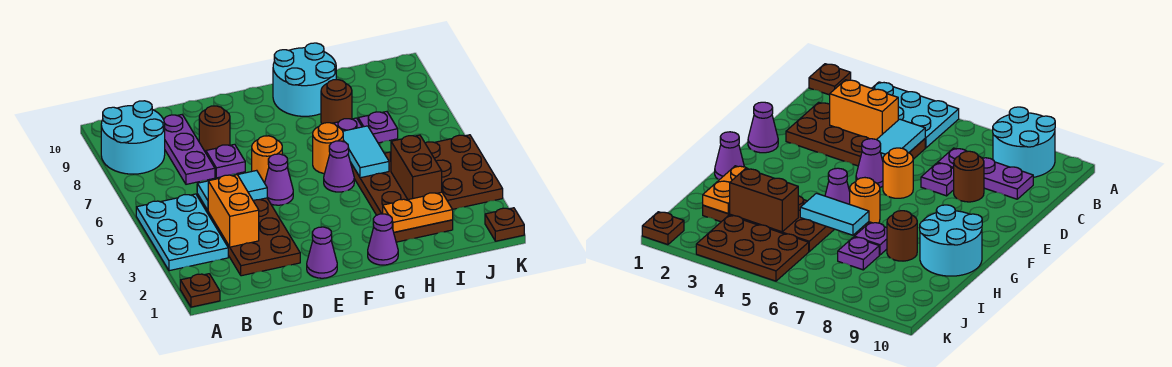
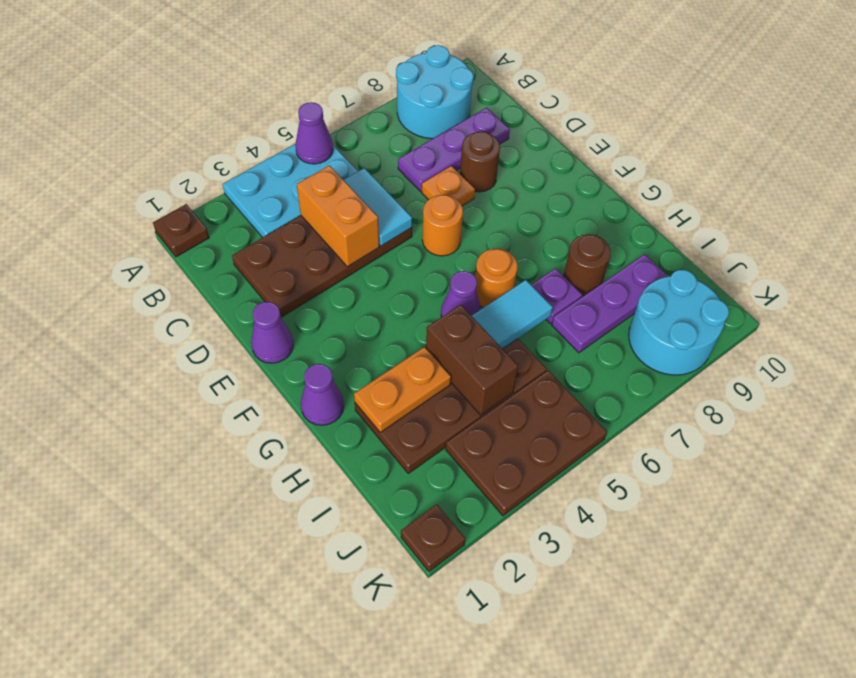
orange 1x2 brick [208,175,259,247] -> orange 1x2 brick turned to [297,165,379,267]
purple 1x1 plate [206,144,245,178] -> orange 1x1 plate [422,166,475,206]
purple 1x1 cone [265,154,293,205] -> purple 1x1 cone moved to [295,102,333,164]
cyan 2x2 round brick [273,43,336,116] -> cyan 2x2 round brick moved to [629,270,729,375]
orange 1x2 plate [383,192,453,232] -> orange 1x2 plate turned to [354,347,451,433]
brown 1x2 brick [391,135,442,200] -> brown 1x2 brick turned to [426,305,518,415]
purple 1x1 plate [358,112,398,143] -> purple 1x3 plate [552,254,668,353]

